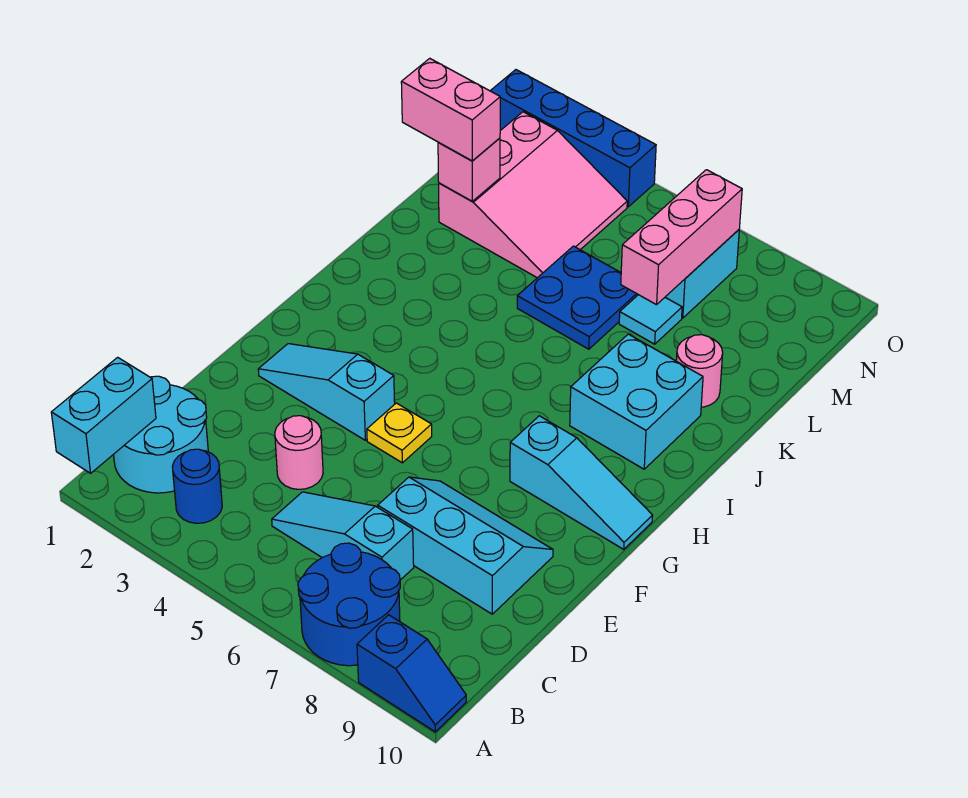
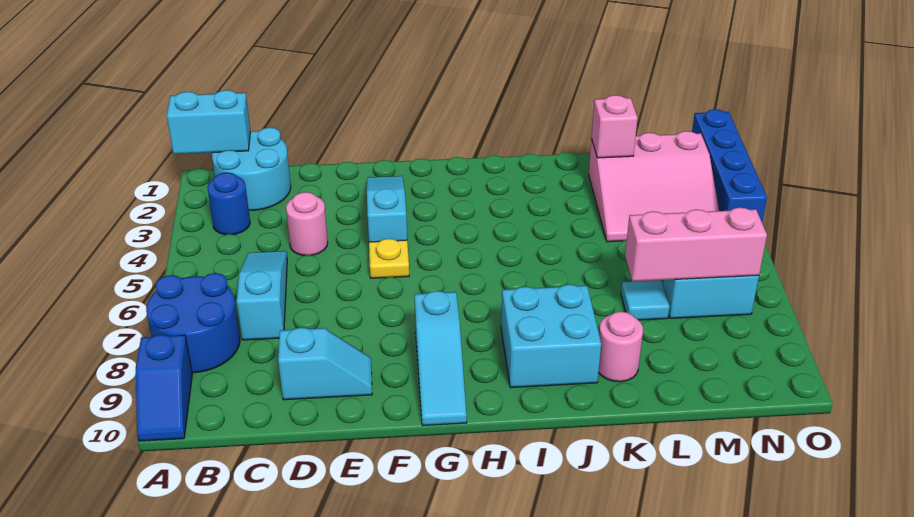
cyan 2x3 slope [378,477,553,614] -> cyan 1x2 slope [278,327,372,400]
blue 2x2 plate [517,246,638,349] -> none
pink 1x2 brick [401,58,500,161] -> none

